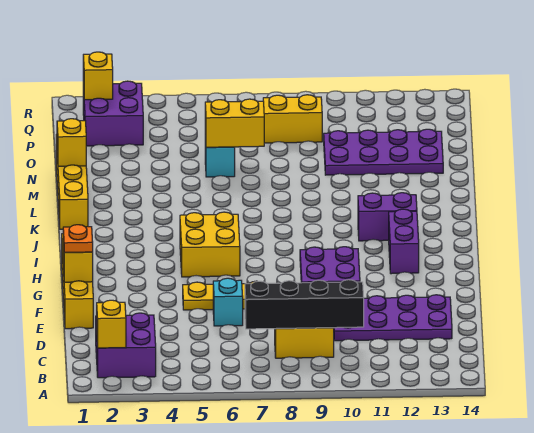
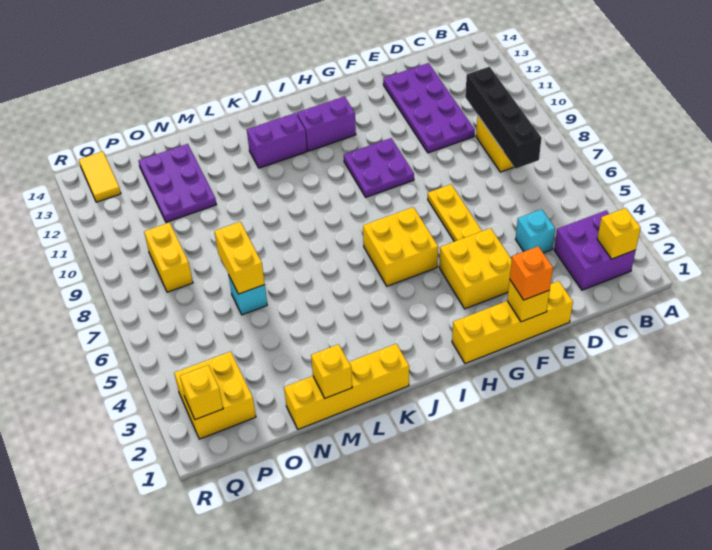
cyan 1x1 brick [213,278,243,326] -> cyan 1x1 brick moved to [515,209,555,253]
orange 1x1 plate [63,225,93,253] -> orange 1x1 brick [510,246,553,300]
none -> yellow 2x2 brick [439,228,512,309]
purple 1x2 brick [358,193,417,241] -> purple 1x2 brick turned to [247,113,307,168]
purple 2x4 plate [324,129,443,175] -> purple 2x3 plate [138,144,216,222]
purple 2x2 brick [83,81,143,146] -> yellow 2x2 brick [174,351,256,439]
none -> yellow 1x2 tile [79,151,121,202]

